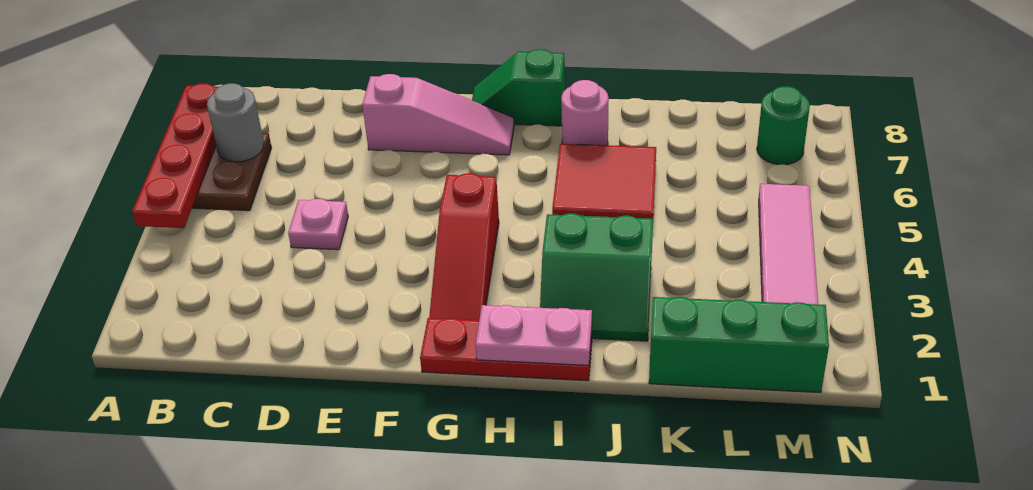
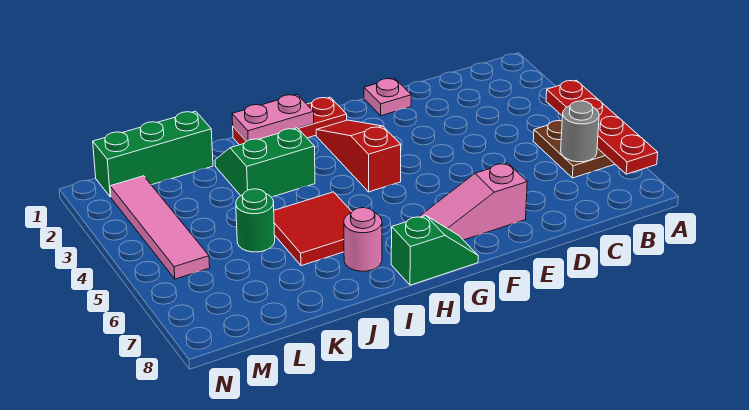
pink 1x1 plate [288,199,348,250] -> pink 1x1 plate moved to [364,78,411,116]
green 1x1 round brick [757,86,810,165] -> green 1x1 round brick moved to [236,189,275,252]

